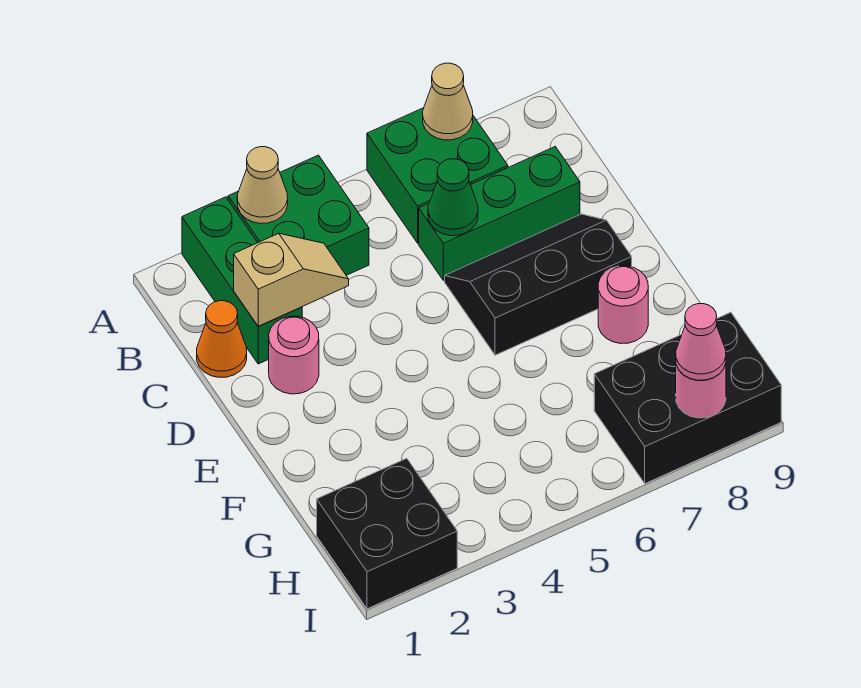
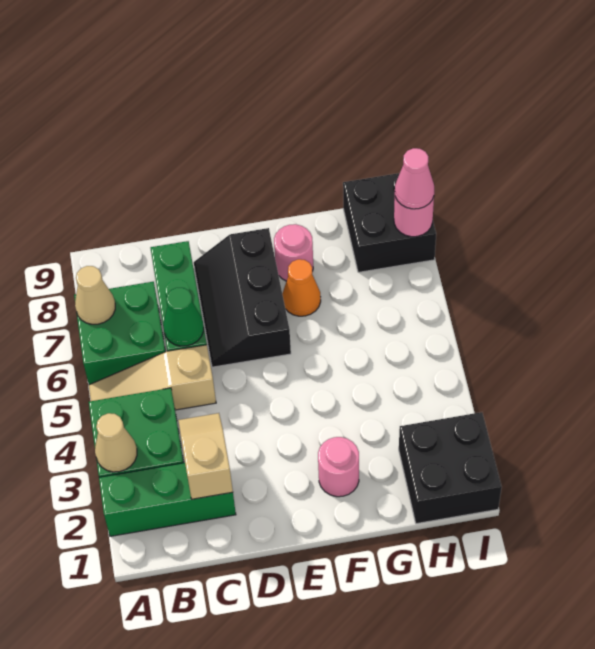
none -> tan 1x3 slope [89,345,216,410]
orange 1x1 cone [197,301,247,377] -> orange 1x1 cone moved to [282,259,321,316]
pink 1x1 round brick [269,316,319,394] -> pink 1x1 round brick moved to [318,437,359,497]
black 2x3 brick [594,312,781,484] -> black 2x2 brick [343,173,436,272]

